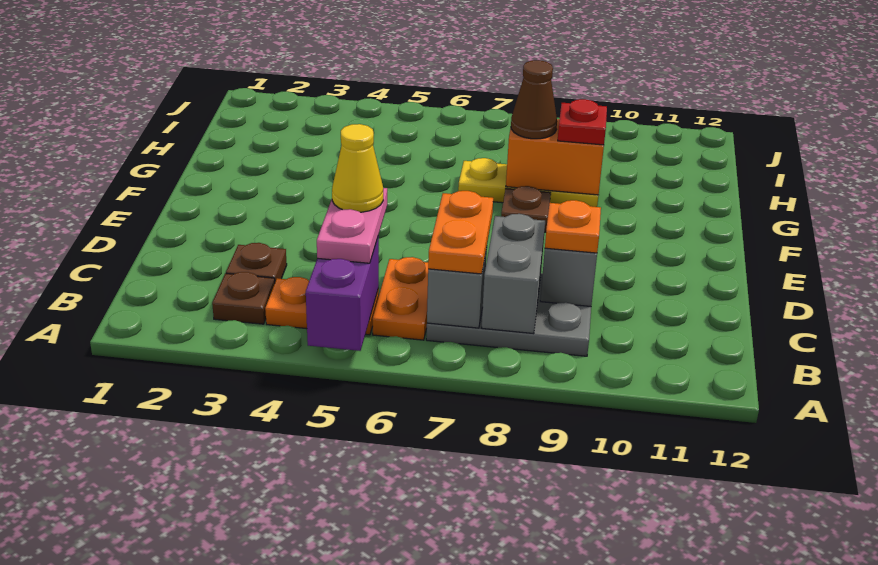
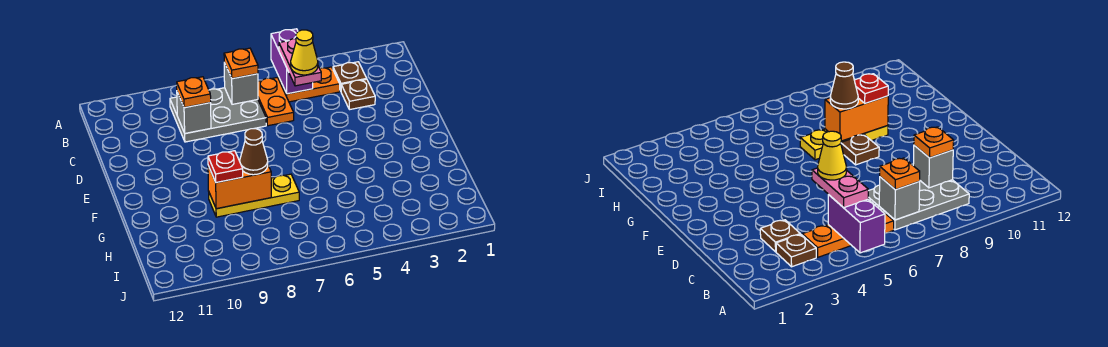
orange 1x2 plate [428,191,493,274] -> orange 1x1 plate [224,48,258,79]
grey 1x2 brick [482,214,545,334] -> none

